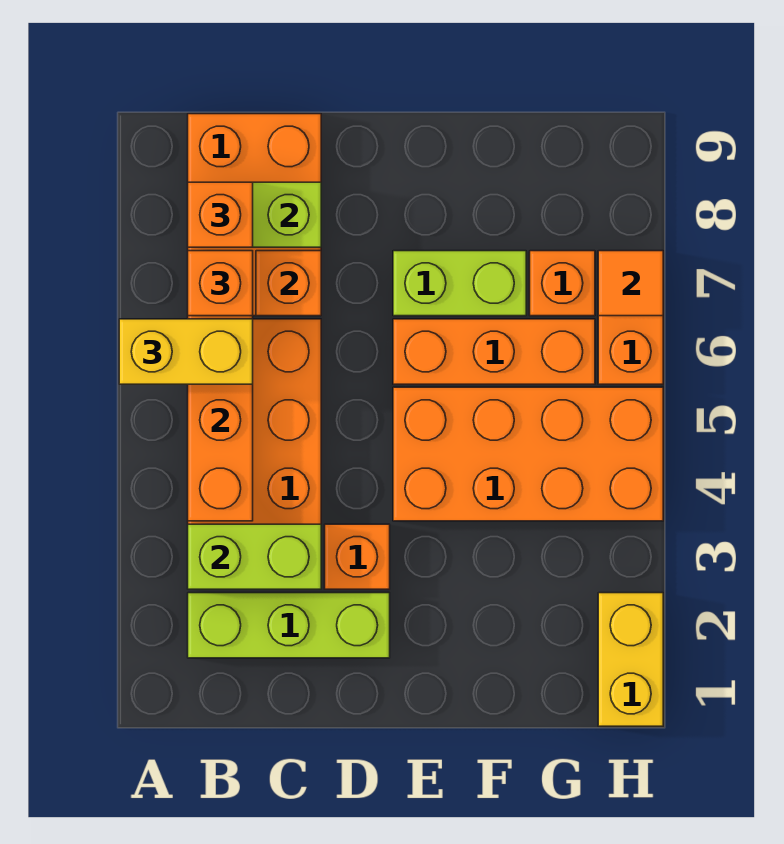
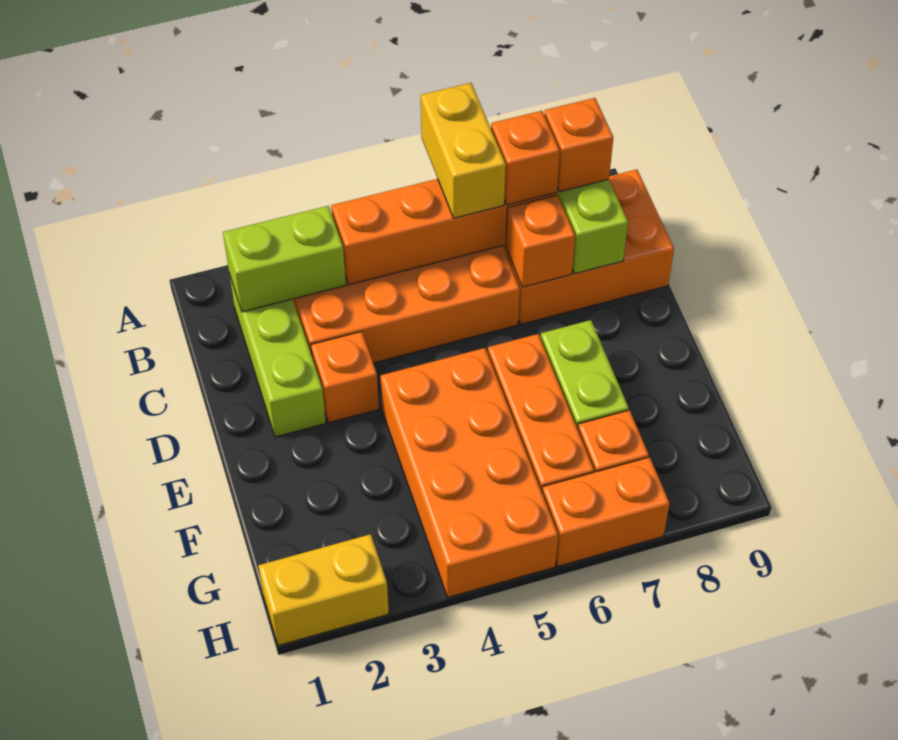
lime 1x2 brick [188,524,321,589] -> lime 1x2 brick turned to [223,206,346,312]
orange 1x1 tile [598,251,663,316] -> none

